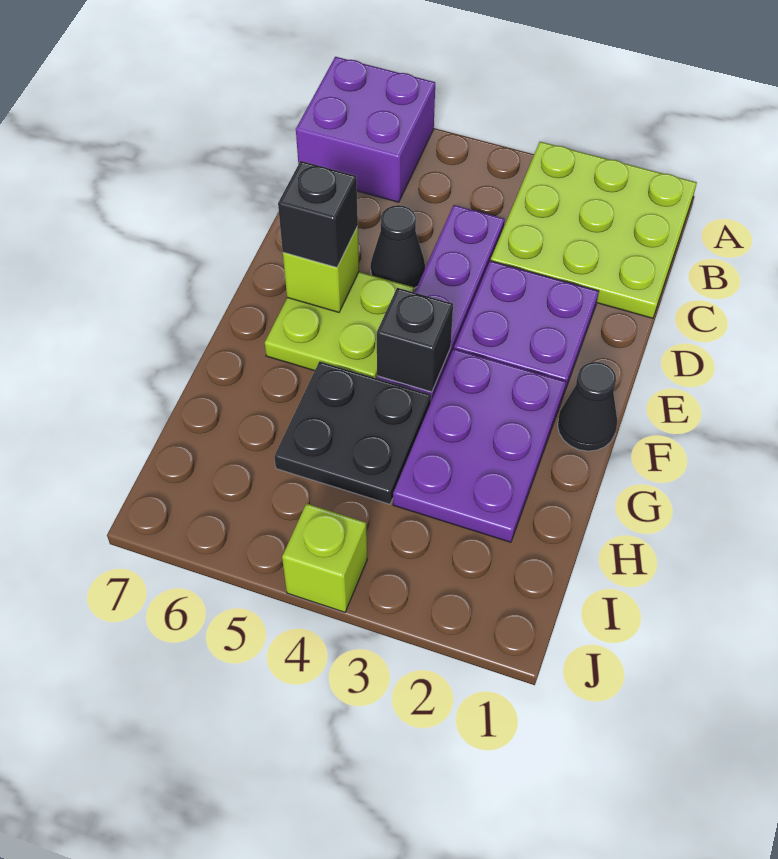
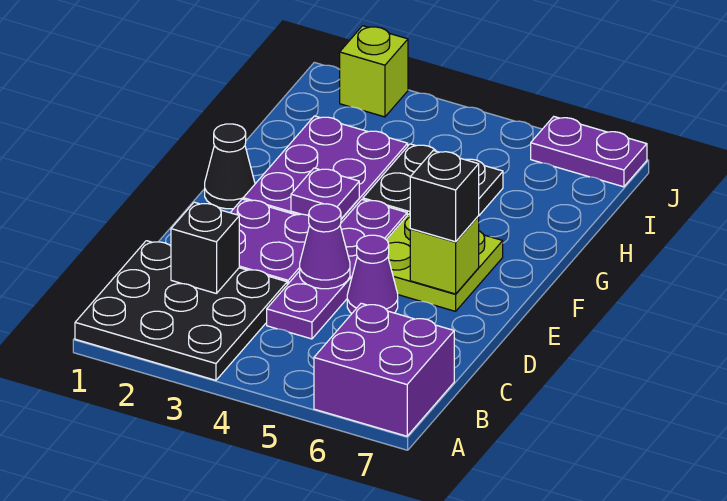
lime 3x3 plate [491,142,697,318] -> black 3x3 plate [75,241,287,380]
none -> purple 1x1 cone [300,204,350,289]
black 1x1 cone [371,205,425,288] -> purple 1x1 cone [347,235,398,313]
none -> purple 1x1 plate [291,168,359,219]
black 1x1 brick [377,288,453,392] -> black 1x1 brick moved to [171,202,239,294]
lime 1x1 brick [282,503,367,612] -> lime 1x1 brick moved to [340,26,408,117]
none -> purple 1x2 plate [531,117,647,187]

